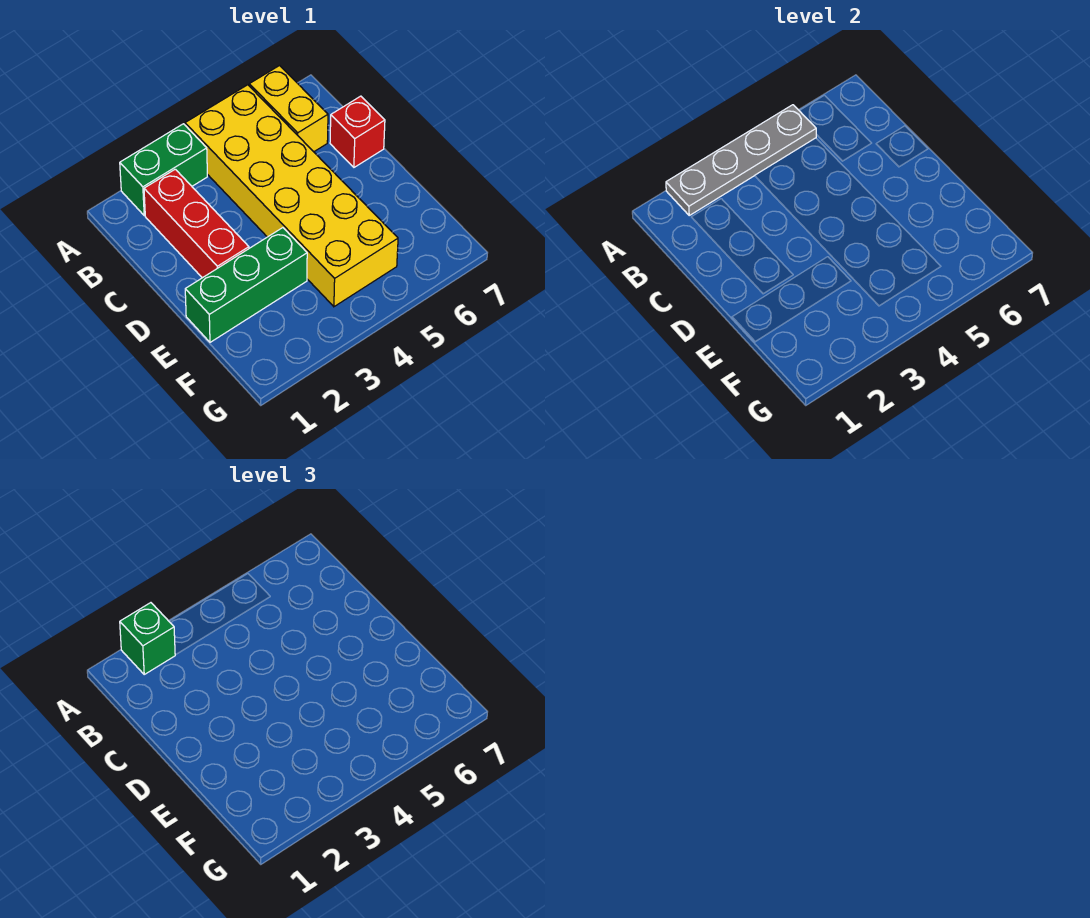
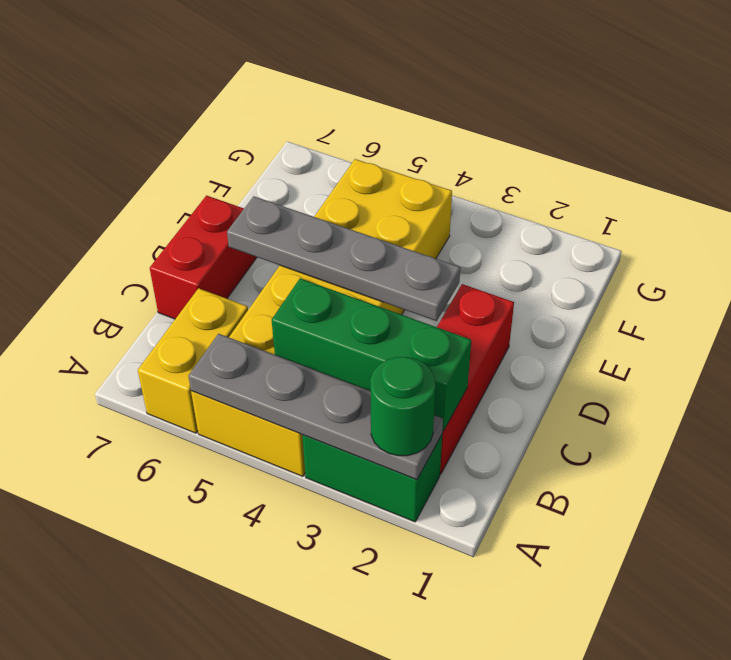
green 1x1 brick [120,603,175,674] -> green 1x1 round brick [370,357,436,456]
red 1x1 brick [330,96,385,167] -> red 1x2 brick [150,196,257,319]
none -> grey 1x4 plate [227,196,460,321]
green 1x3 brick [185,228,307,342] -> green 1x3 brick moved to [272,278,471,431]

